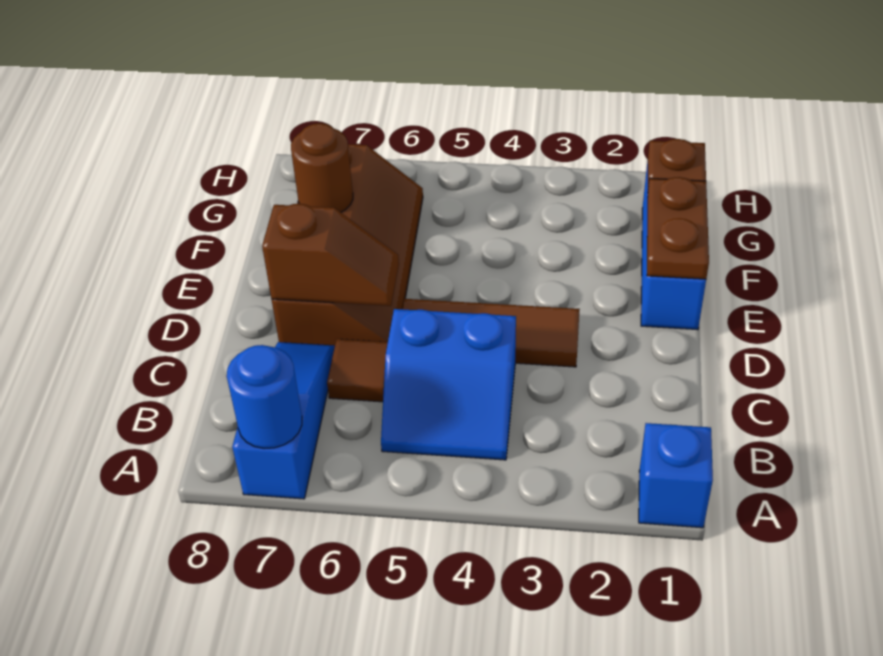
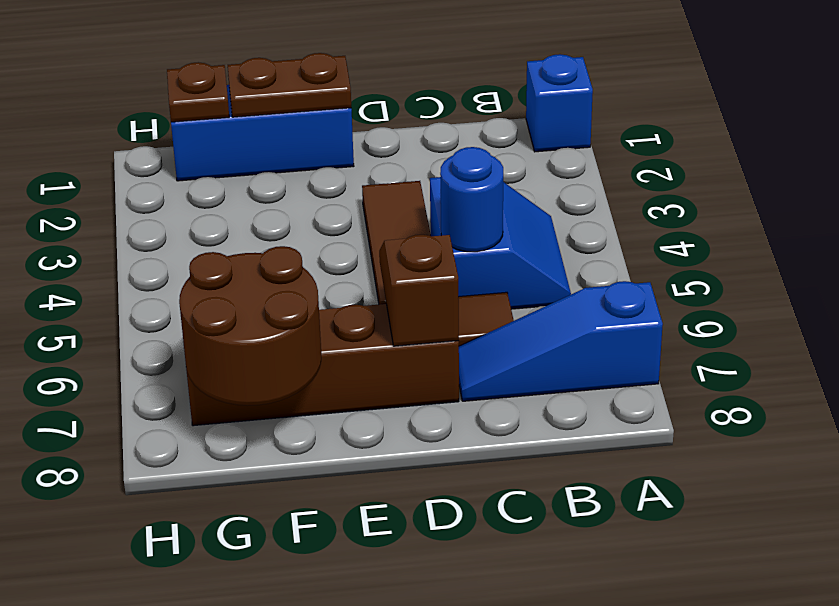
blue 1x1 round brick [227,345,302,449] -> blue 1x1 round brick moved to [440,147,503,252]
brown 1x1 round brick [291,123,353,212] -> brown 2x2 round brick [179,246,321,406]

